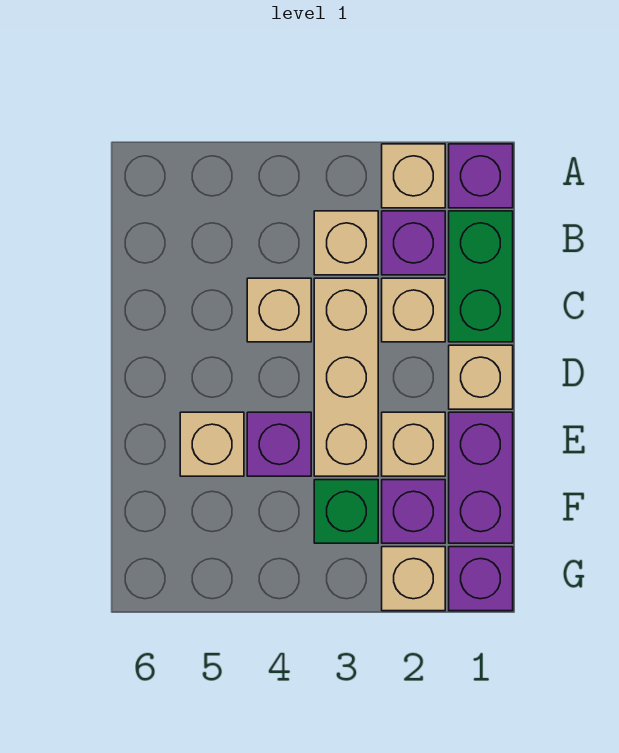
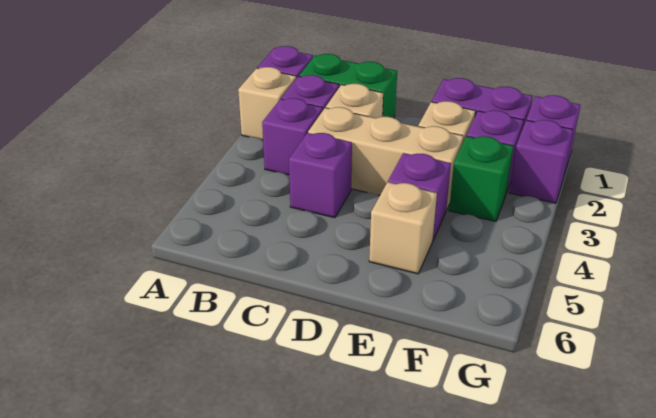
tan 1x1 brick [314,211,378,275] -> purple 1x1 brick [262,98,323,175]
tan 1x1 brick [247,278,311,342] -> purple 1x1 brick [289,133,352,218]
tan 1x1 brick [449,345,513,409] -> none
tan 1x1 brick [382,547,445,611] -> purple 1x1 brick [509,120,573,203]

